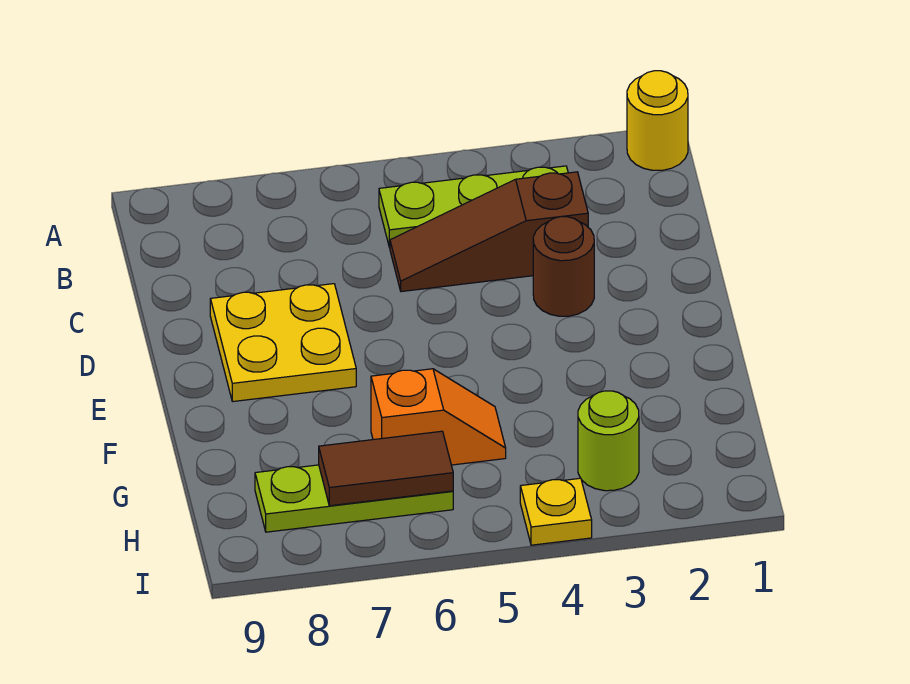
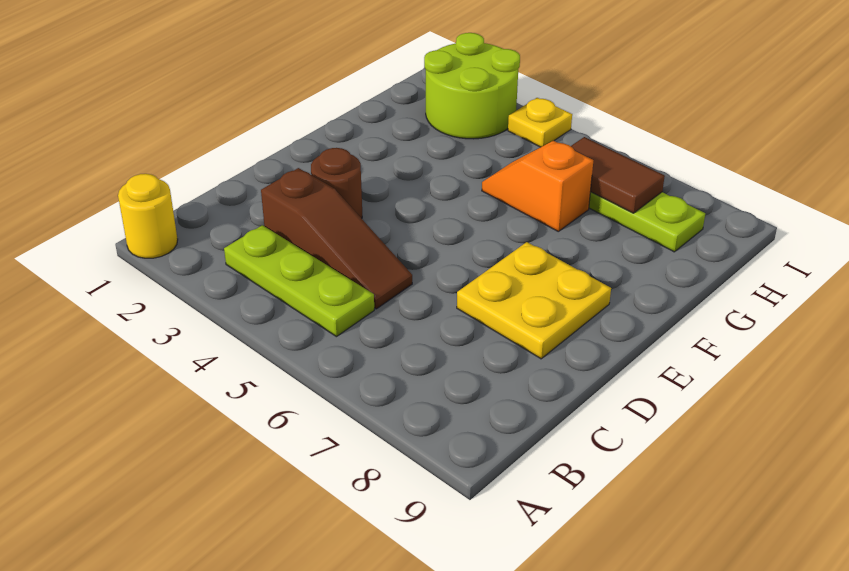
lime 1x1 round brick [578,391,639,491] -> lime 2x2 round brick [424,33,520,139]

